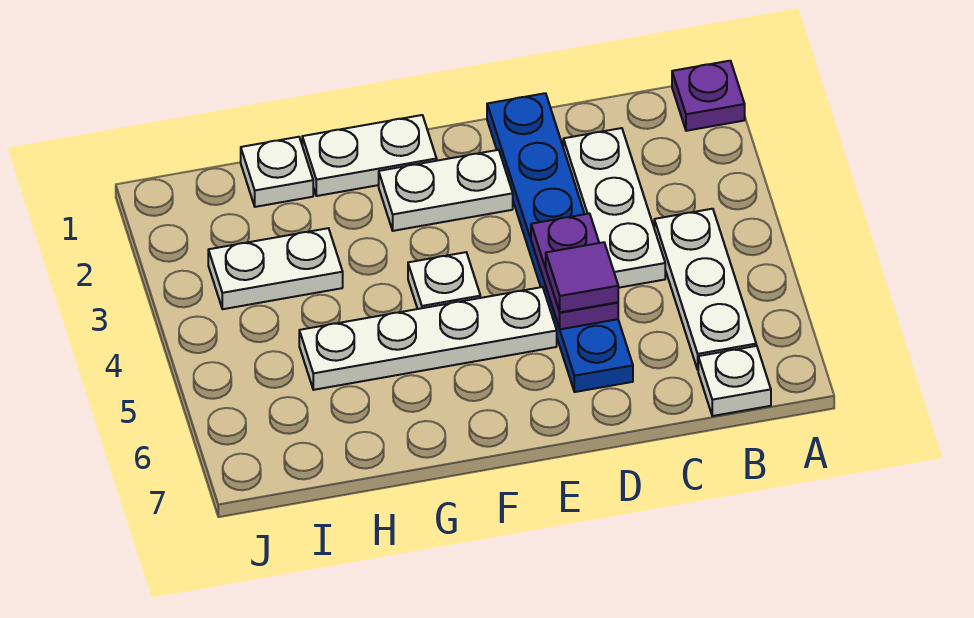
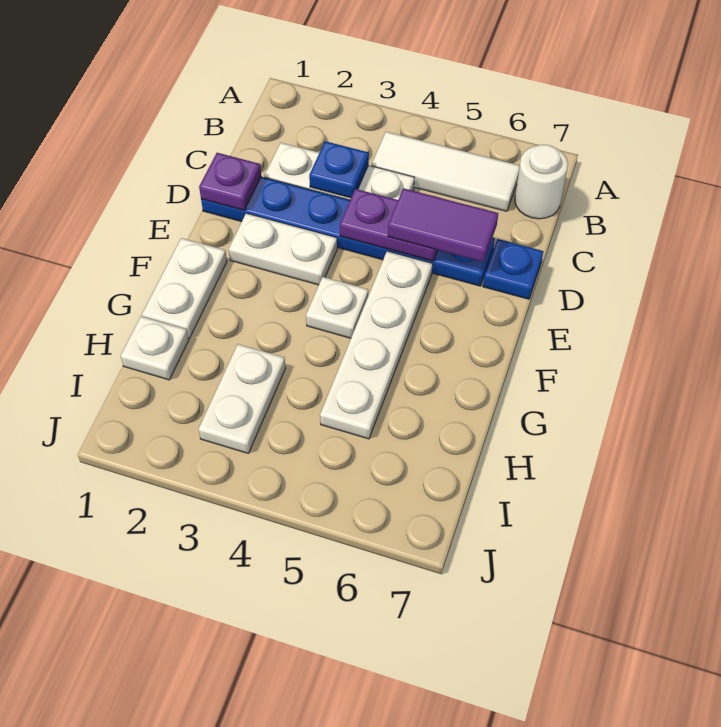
purple 1x1 plate [672,61,745,131] -> purple 1x1 plate moved to [199,153,261,210]
white 1x3 plate [654,209,756,370] -> white 1x3 tile [371,132,520,211]
white 1x1 plate [698,346,771,416] -> white 1x1 round brick [515,145,568,219]
none -> blue 1x1 plate [309,141,369,198]
purple 1x1 tile [546,242,618,312] -> purple 1x2 tile [388,188,498,262]
none -> blue 1x1 plate [483,239,543,299]
white 1x2 plate [379,150,513,231] -> white 1x2 plate turned to [229,213,337,285]

